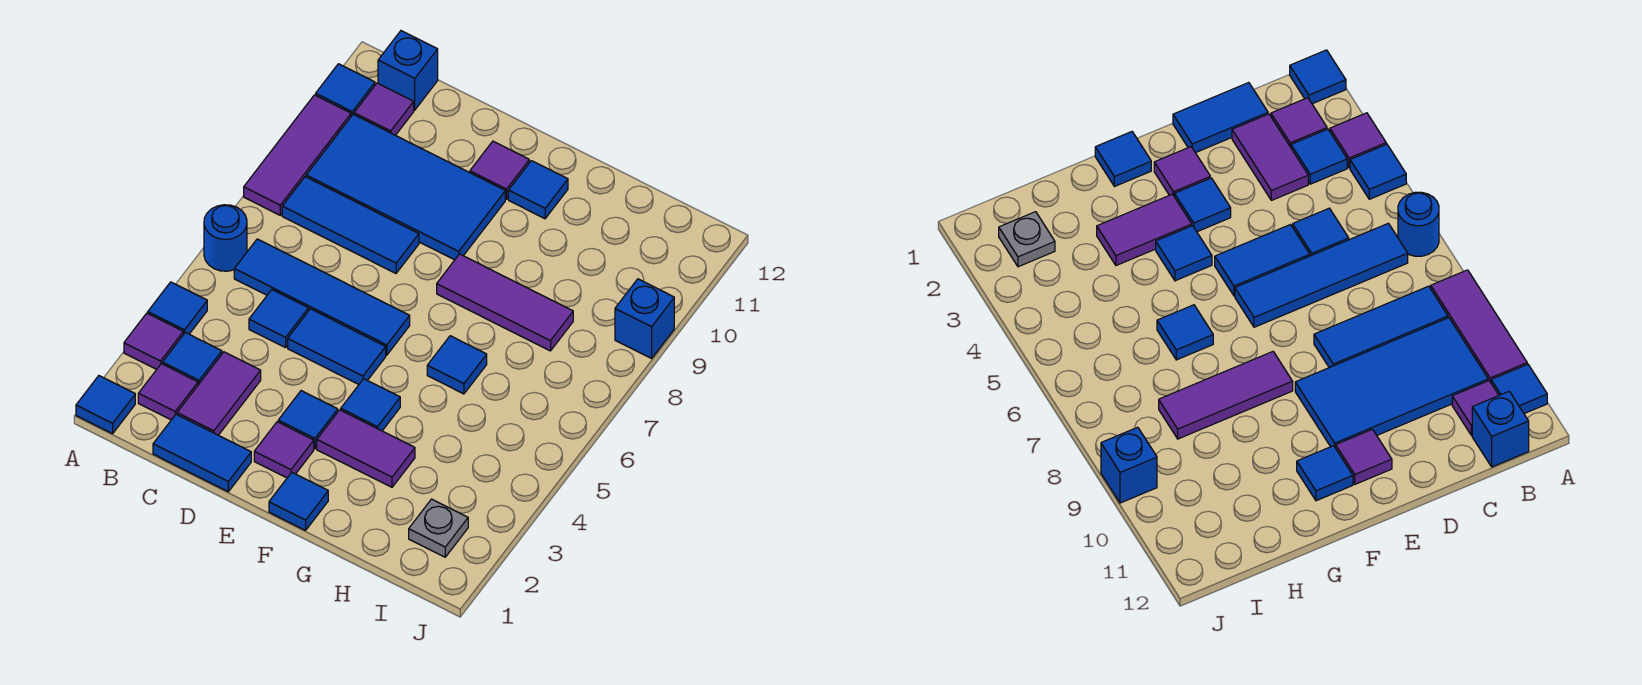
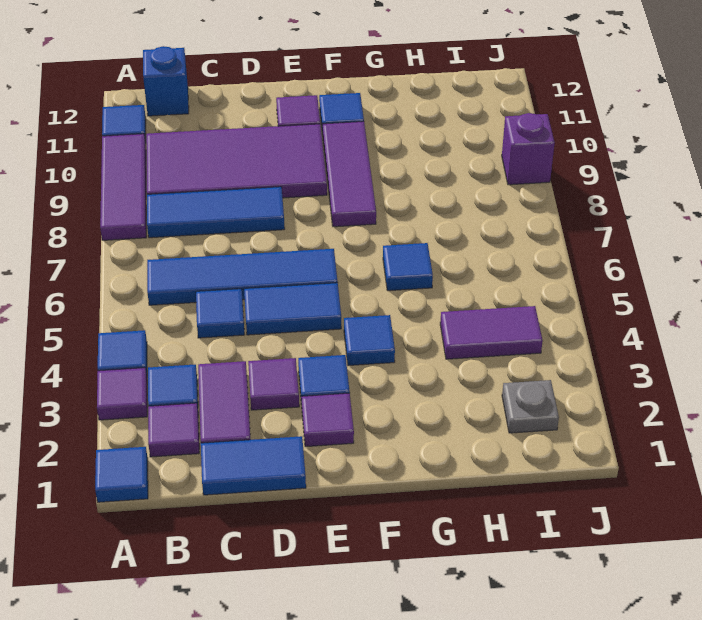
blue 1x1 round brick [204,205,247,271] -> none
blue 2x4 tile [306,114,505,260] -> purple 2x4 tile [146,124,327,198]
purple 1x1 tile [354,83,414,135] -> purple 1x1 tile moved to [248,358,299,410]
blue 1x1 tile [269,472,328,530] -> none
purple 1x2 tile [317,410,415,487] -> purple 1x2 tile moved to [440,306,543,359]
purple 1x3 tile [437,254,573,351] -> purple 1x3 tile turned to [323,121,376,227]
blue 1x1 brick [615,279,674,358] -> purple 1x1 brick [502,113,555,185]

